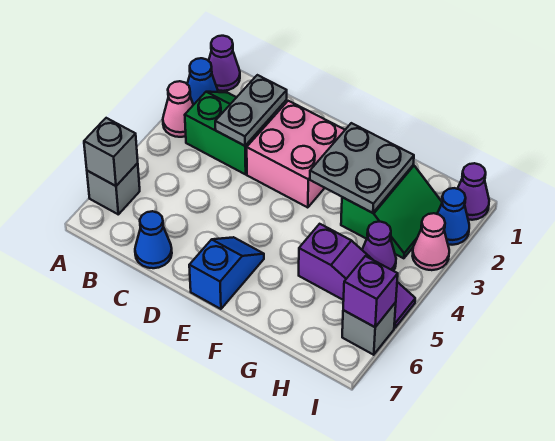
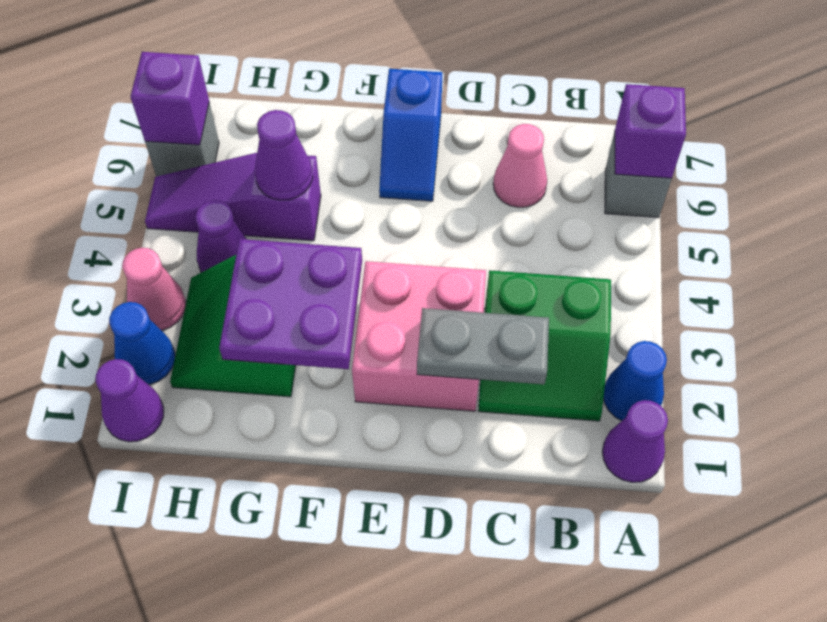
pink 1x1 cone [163,81,193,137] -> pink 1x1 cone moved to [493,124,547,207]
grey 1x1 brick [84,118,138,186] -> purple 1x1 brick [615,84,686,179]
grey 1x2 plate [215,75,287,146] -> grey 1x2 plate turned to [417,308,549,384]
blue 1x1 cone [135,211,172,268] -> none
grey 2x2 plate [310,123,414,213] -> purple 2x2 plate [219,239,362,369]
none -> purple 1x1 cone [255,110,313,200]

